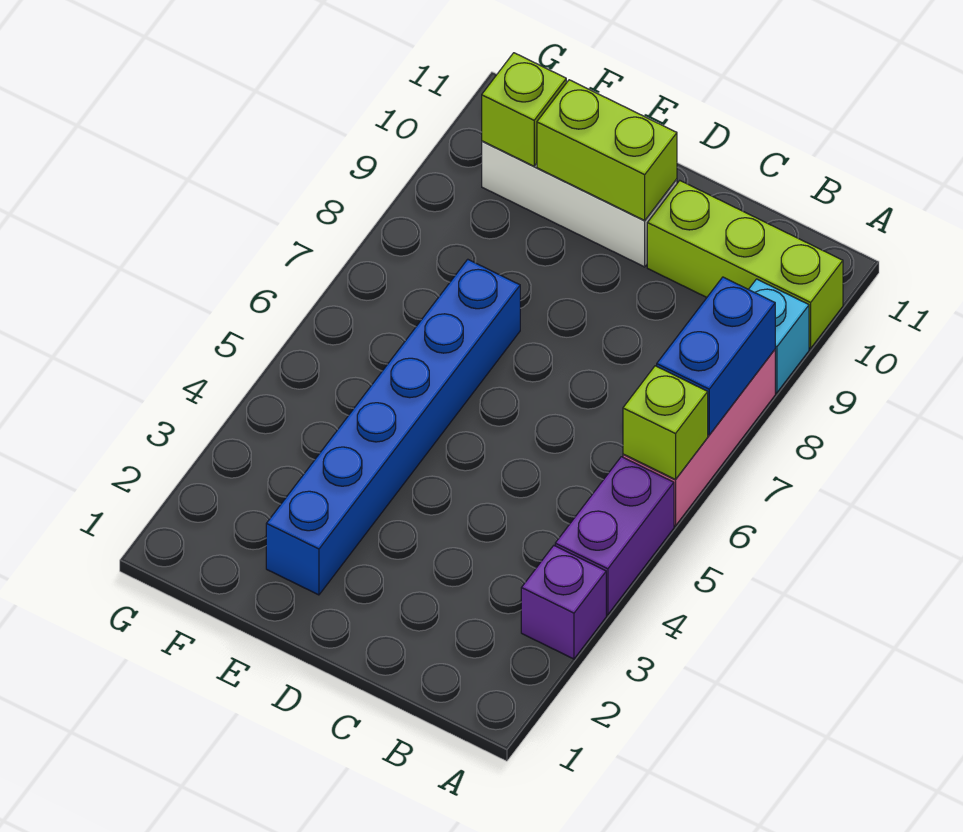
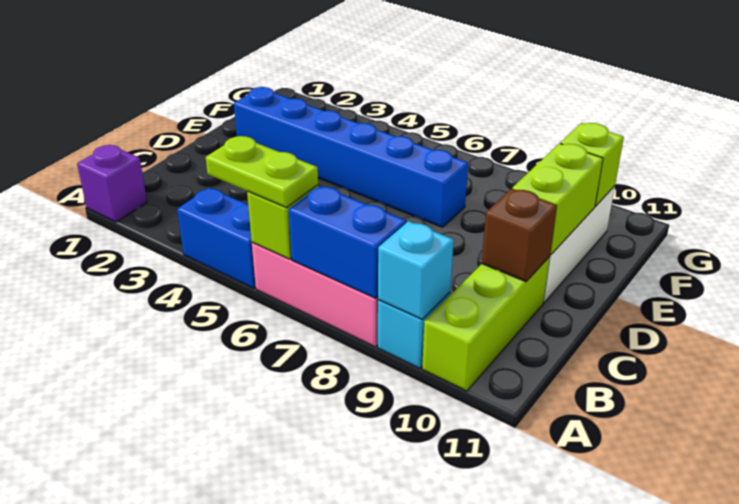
purple 1x1 brick [521,546,606,659] -> purple 1x1 brick moved to [77,145,147,222]
purple 1x2 brick [555,457,674,615] -> blue 1x2 brick [177,188,256,288]
none -> lime 1x2 plate [206,136,318,207]
none -> cyan 1x1 brick [378,221,454,319]
none -> brown 1x1 brick [482,189,557,282]

